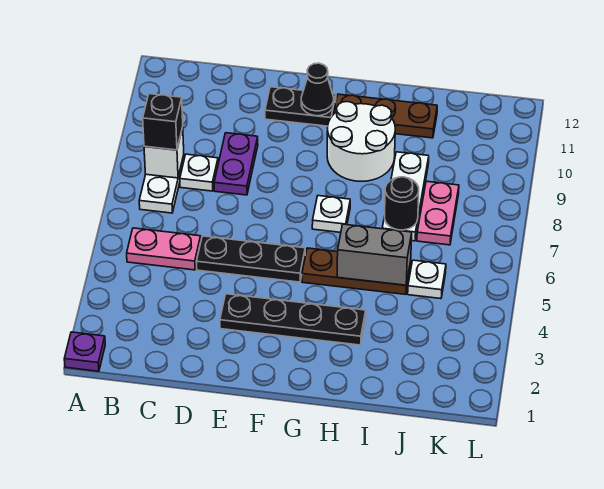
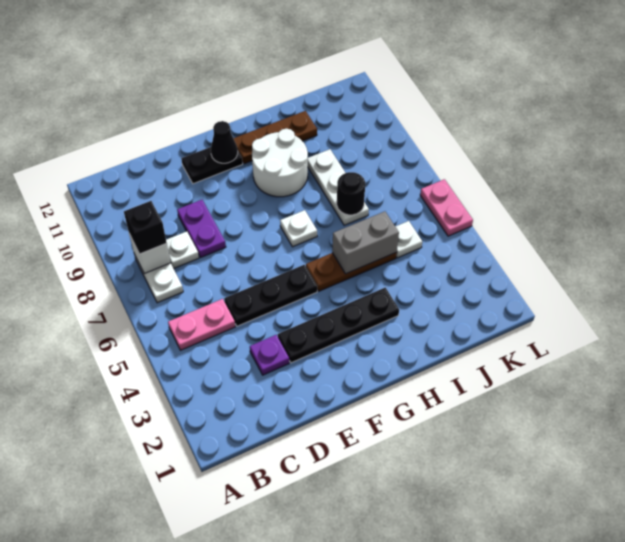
purple 1x1 plate [64,332,105,371] -> purple 1x1 plate moved to [250,335,289,375]
pink 1x2 plate [417,181,459,245] -> pink 1x2 plate moved to [420,179,473,236]

